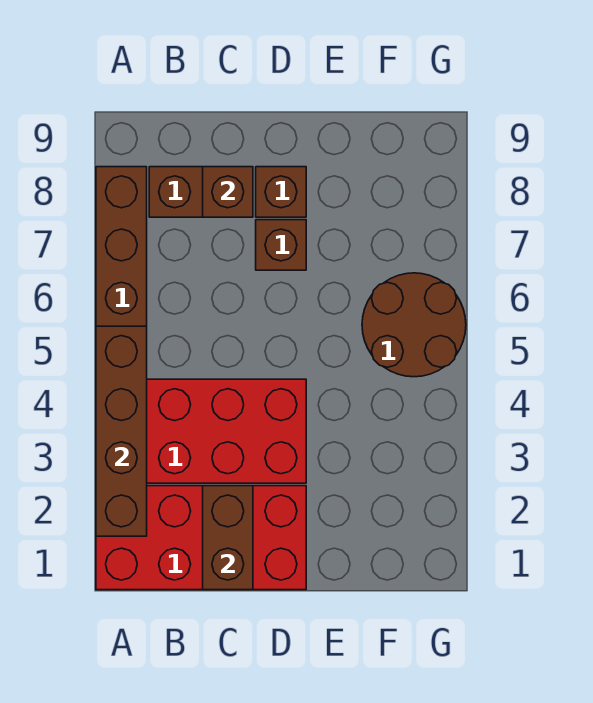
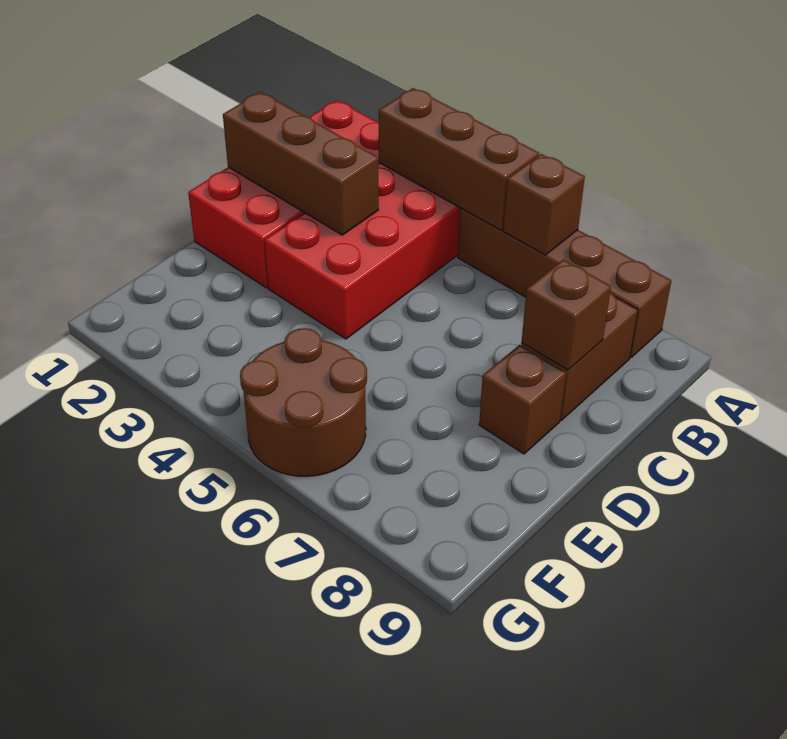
brown 1x4 brick [96,326,147,536] -> brown 1x3 brick [379,88,539,230]
brown 1x2 brick [203,486,253,590] -> brown 1x3 brick [223,92,379,235]
brown 1x1 brick [256,220,306,270] -> brown 1x1 brick moved to [503,154,585,255]

